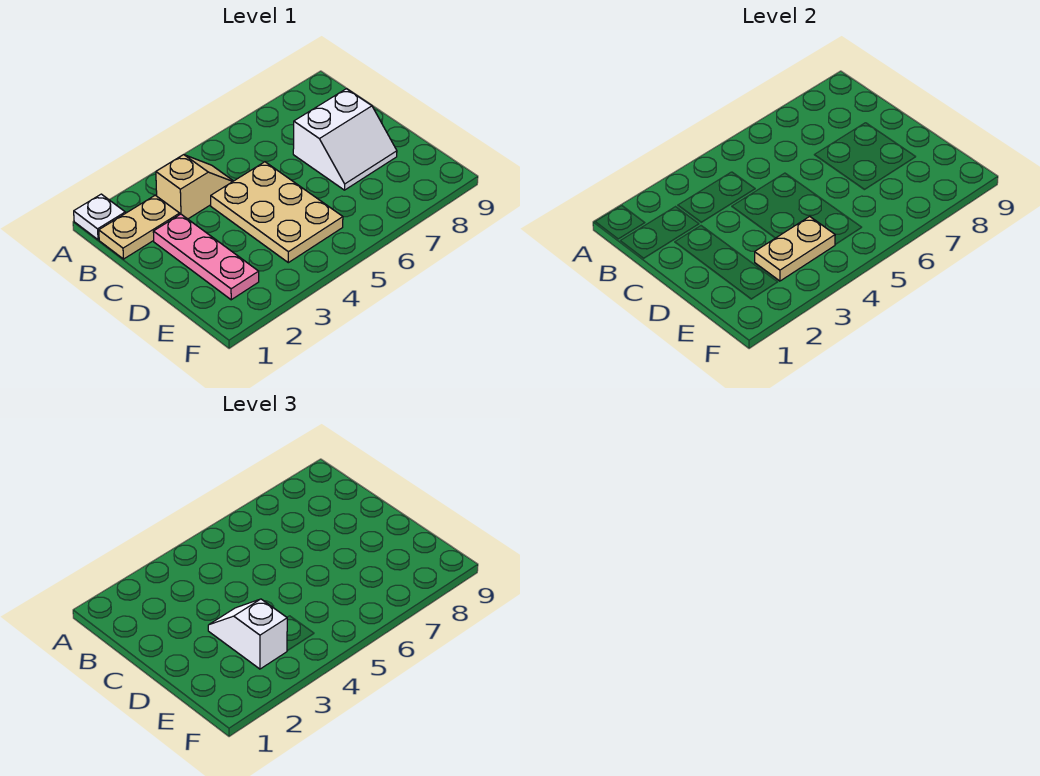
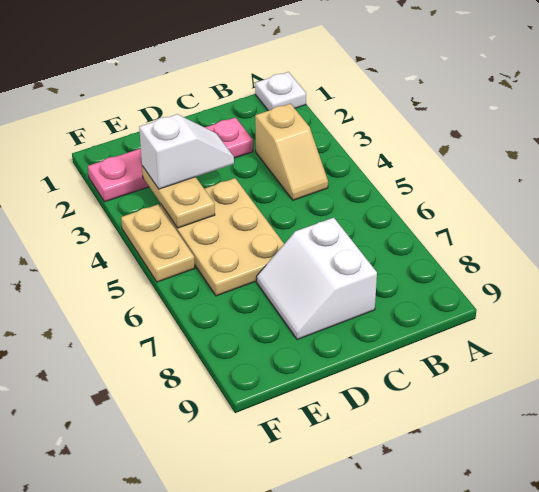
tan 1x2 plate [99,195,180,259] -> tan 1x2 plate moved to [121,204,195,282]
pink 1x3 plate [153,214,259,300] -> pink 1x4 plate [88,118,253,202]
tan 2x3 plate [211,162,343,263] -> tan 2x3 plate turned to [160,178,284,296]

